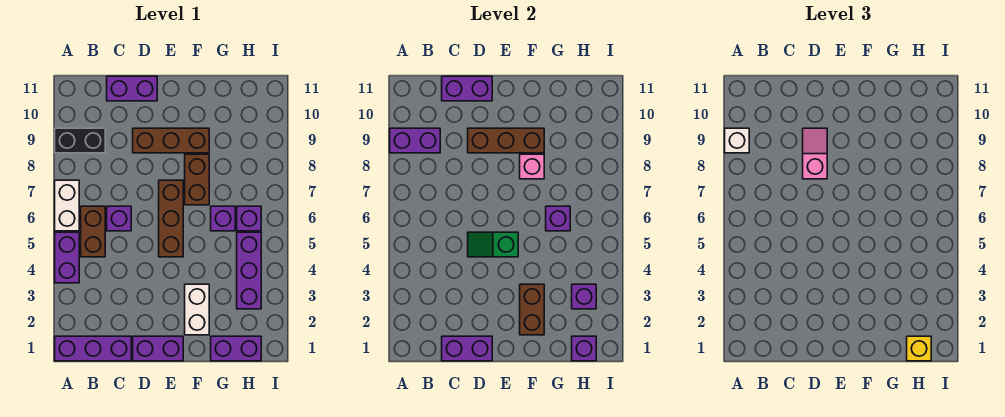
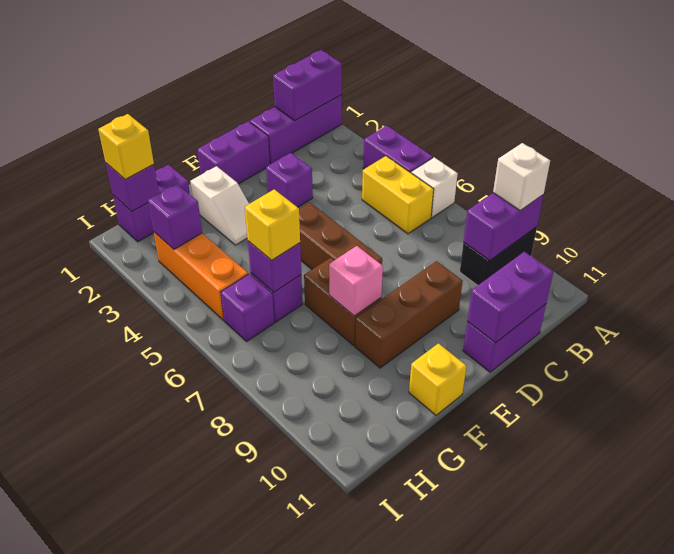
white 1x2 brick [55,180,79,231] -> white 1x1 brick [411,157,458,218]
brown 1x2 brick [81,206,105,257] -> yellow 1x2 brick [362,156,434,234]
purple 1x2 brick [442,336,492,361] -> purple 1x2 brick moved to [273,50,342,121]
purple 1x1 brick [107,206,131,231] -> purple 1x1 brick moved to [266,153,313,207]
green 1x2 slope [468,232,518,257] -> none
pink 1x2 slope [803,128,827,179] -> none
brown 1x3 brick [468,128,544,153] -> none
white 1x2 brick [185,284,209,335] -> white 1x2 slope [190,166,249,245]
brown 1x2 brick [520,284,544,335] -> none
none -> yellow 1x1 brick [409,343,466,415]
none -> yellow 1x1 brick [245,189,300,260]
purple 1x3 brick [237,232,261,309] -> orange 1x3 brick [154,232,248,320]

